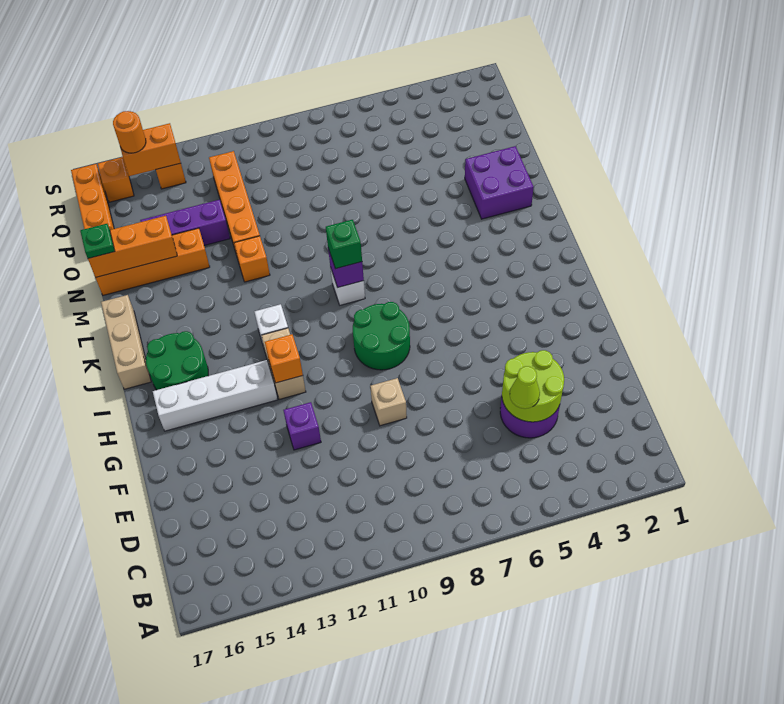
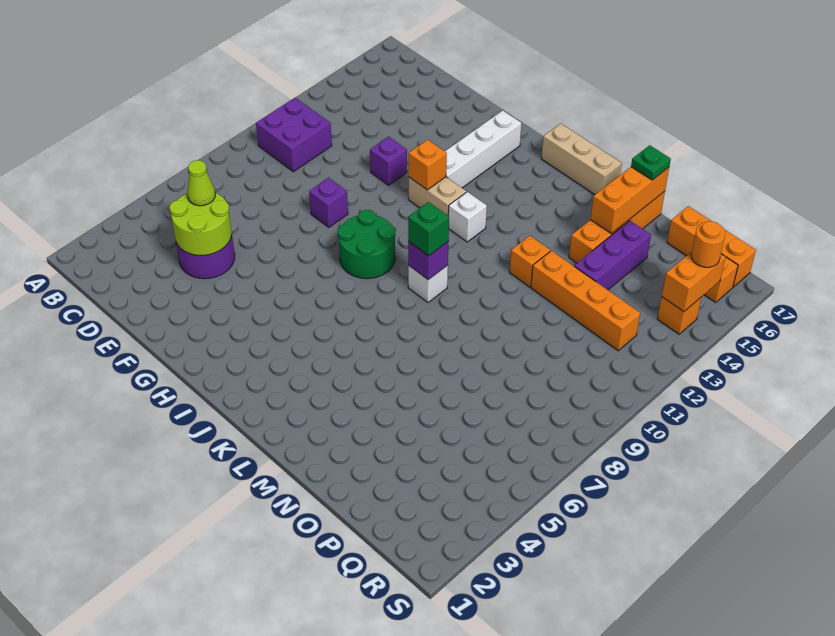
tan 1x1 brick [370,378,407,426] -> purple 1x1 brick [309,178,348,227]
green 2x2 round brick [146,331,208,390] -> none
purple 2x2 brick [465,146,534,219] -> purple 2x2 brick moved to [256,98,332,172]

